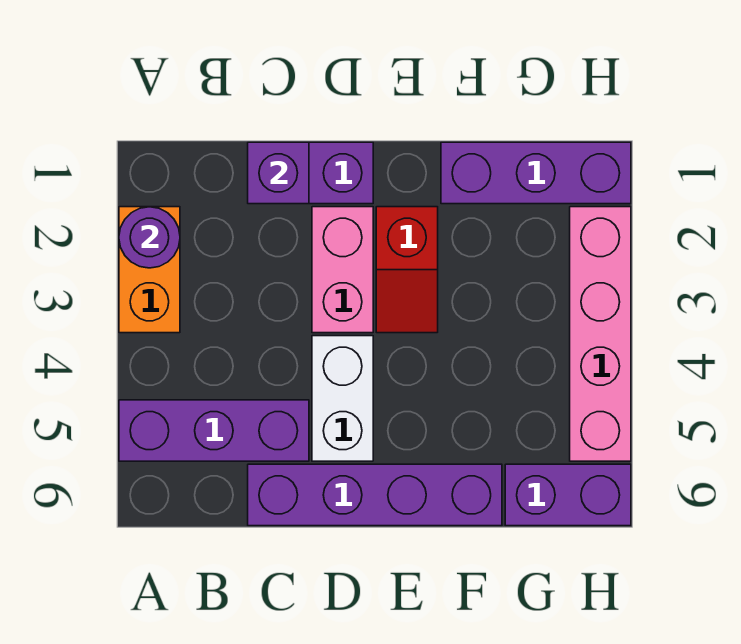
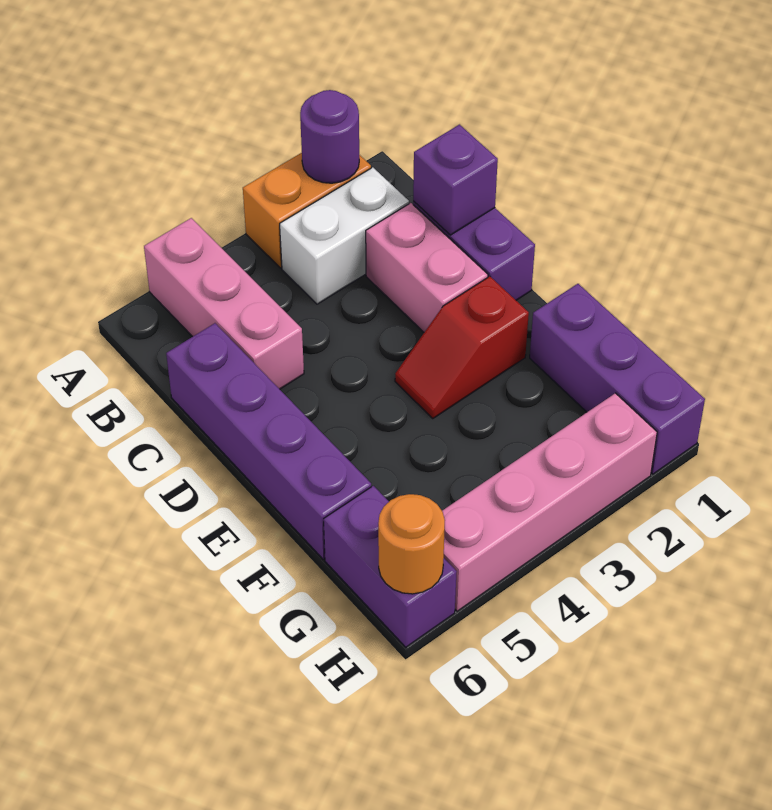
purple 1x3 brick [119,400,309,461] -> pink 1x3 brick [144,218,304,389]
pink 1x2 brick [312,207,373,333] -> pink 1x2 brick turned to [366,203,488,332]
white 1x2 brick [312,336,373,461] -> white 1x2 brick moved to [280,167,409,304]
none -> orange 1x1 round brick [378,494,445,594]

